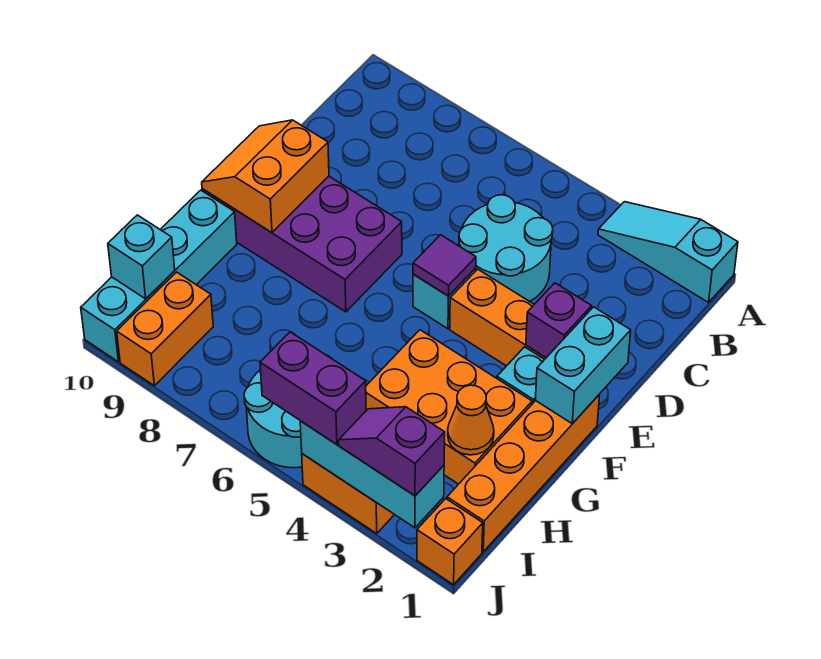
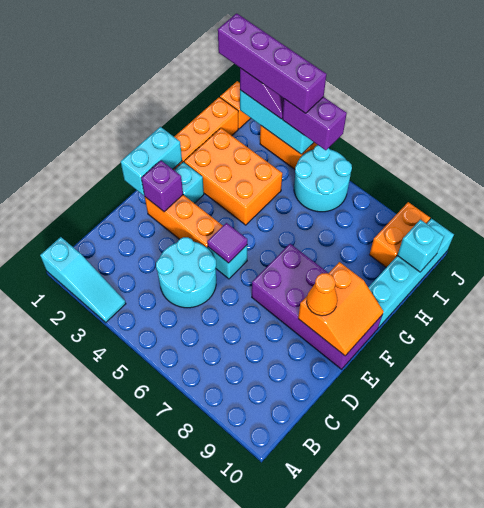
orange 1x1 cone [448,385,494,455] -> orange 1x1 cone moved to [307,273,338,316]
none -> purple 1x4 brick [218,13,327,113]

